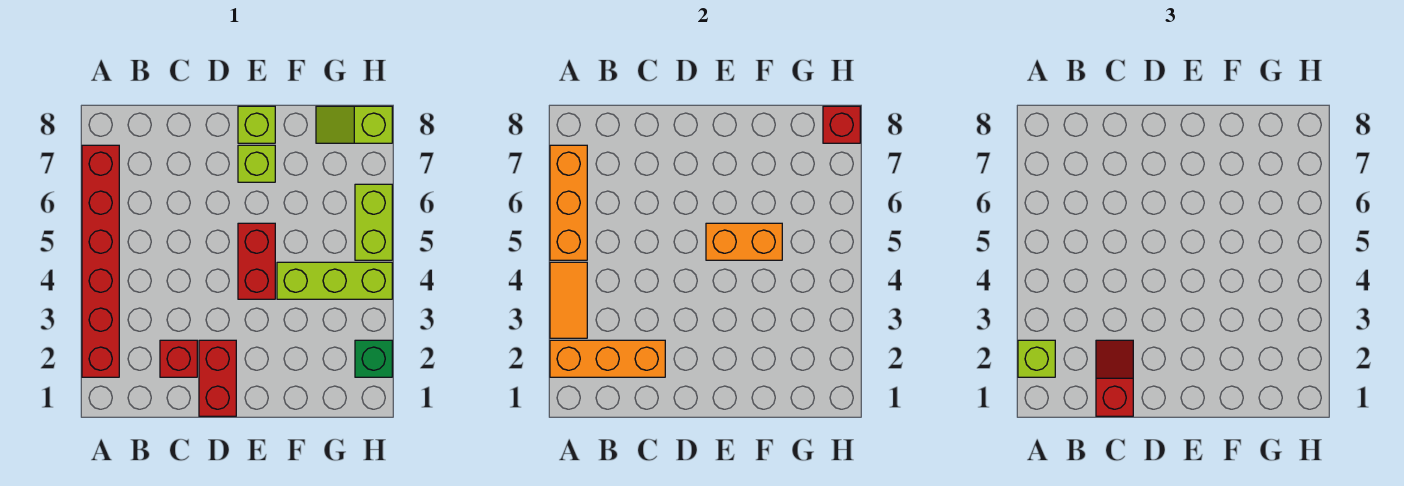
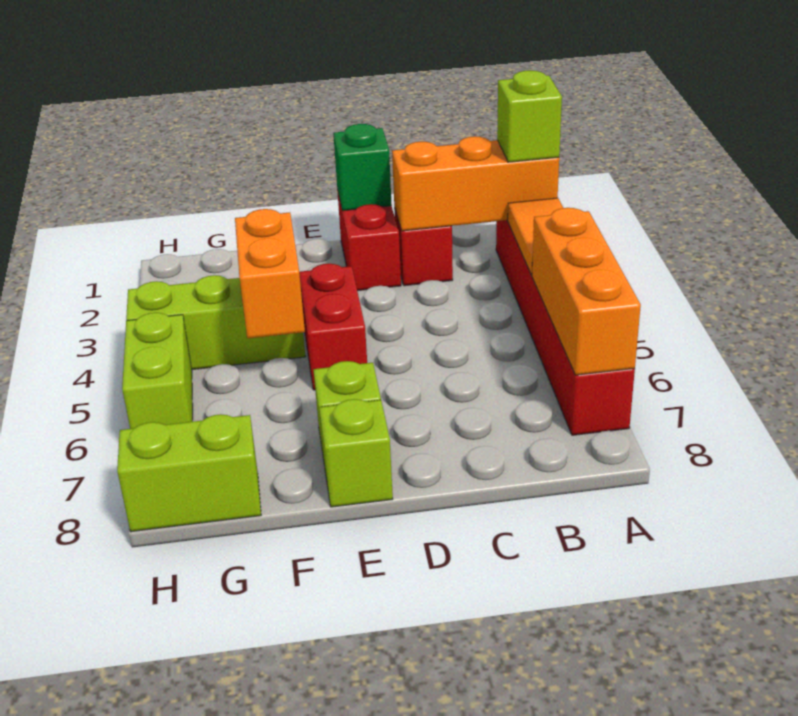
red 1x2 slope [1096,340,1133,416] -> none
orange 1x2 brick [706,223,782,260] -> orange 1x2 brick turned to [235,209,305,338]
lime 1x2 slope [316,106,392,143] -> lime 1x2 brick [117,414,261,532]
green 1x1 brick [355,340,392,377] -> green 1x1 brick moved to [333,124,392,211]
red 1x1 brick [823,106,860,143] -> none

